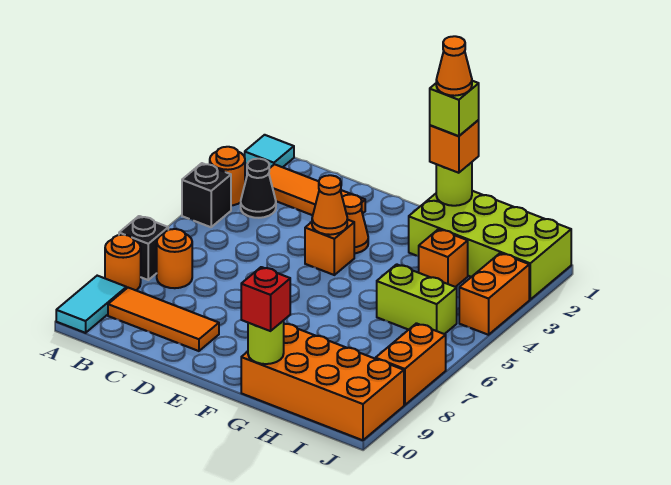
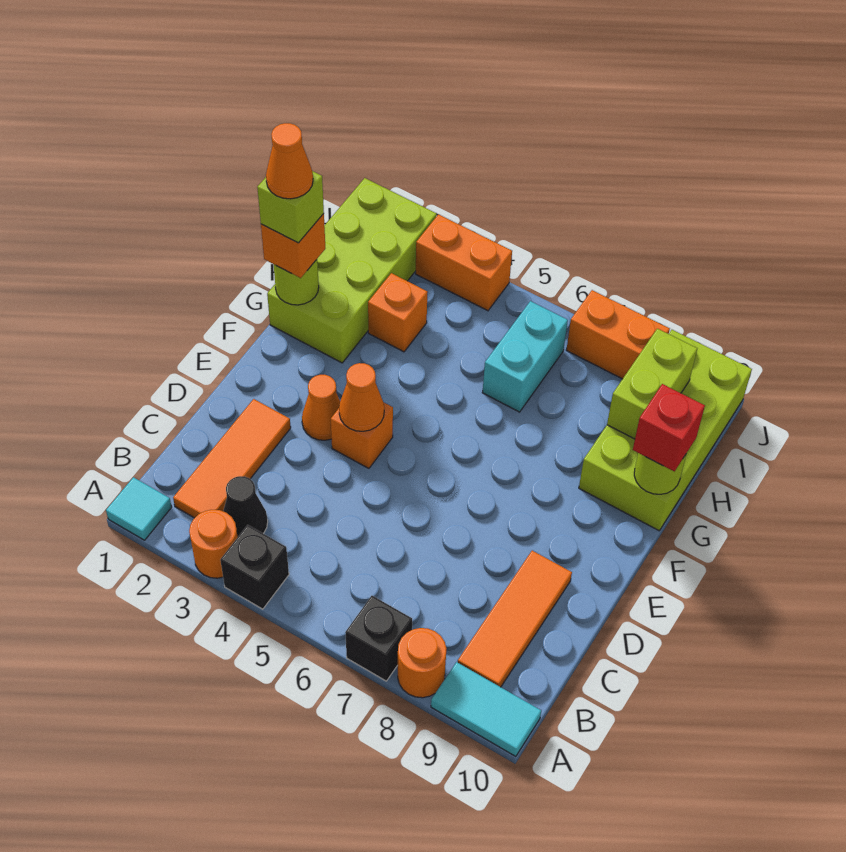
orange 1x1 round brick [157,229,192,288] -> none
orange 2x4 brick [241,324,404,440] -> lime 2x4 brick [579,330,752,531]
lime 1x2 brick [377,264,457,334] -> lime 1x2 brick moved to [607,329,697,439]
none -> cyan 1x2 brick [482,301,568,412]

